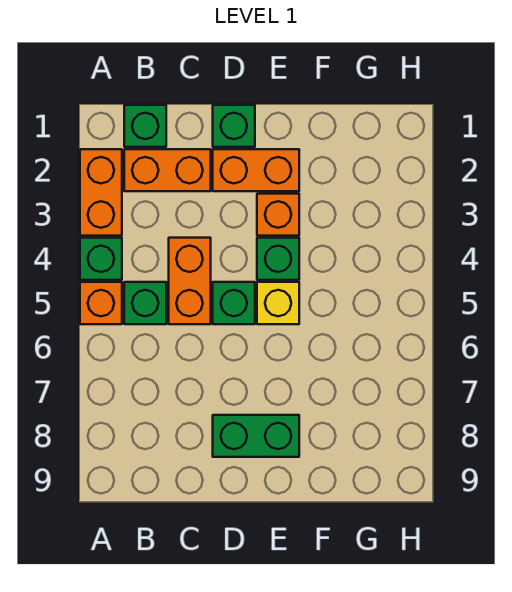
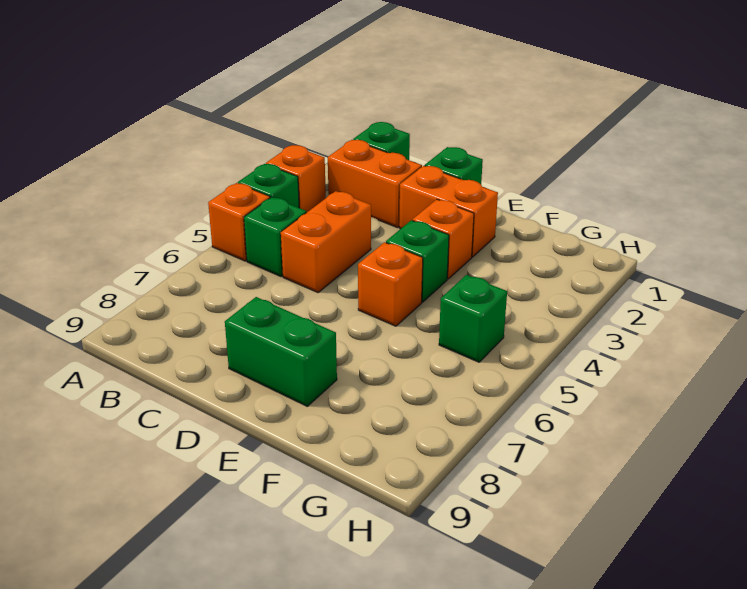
orange 1x2 brick [80,149,122,236] -> orange 1x1 brick [266,145,326,213]
green 1x1 brick [213,282,255,324] -> green 1x1 brick moved to [439,275,507,362]
yellow 1x1 brick [257,282,299,324] -> orange 1x1 brick [358,242,423,326]

